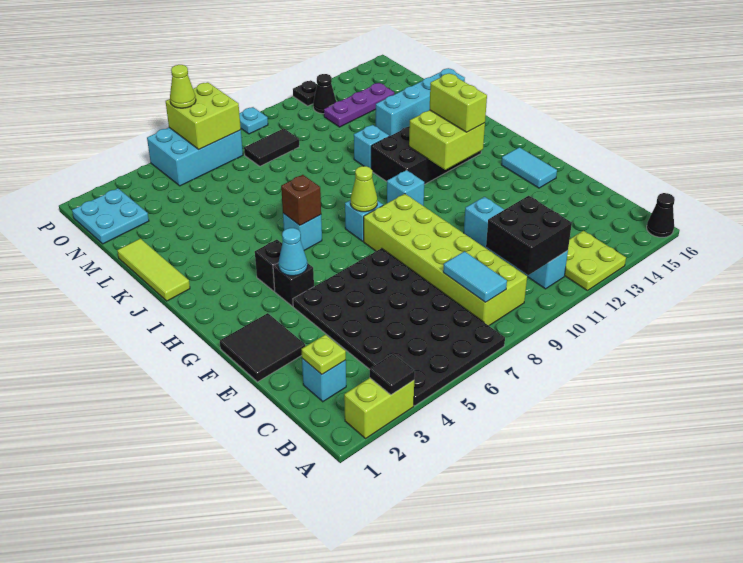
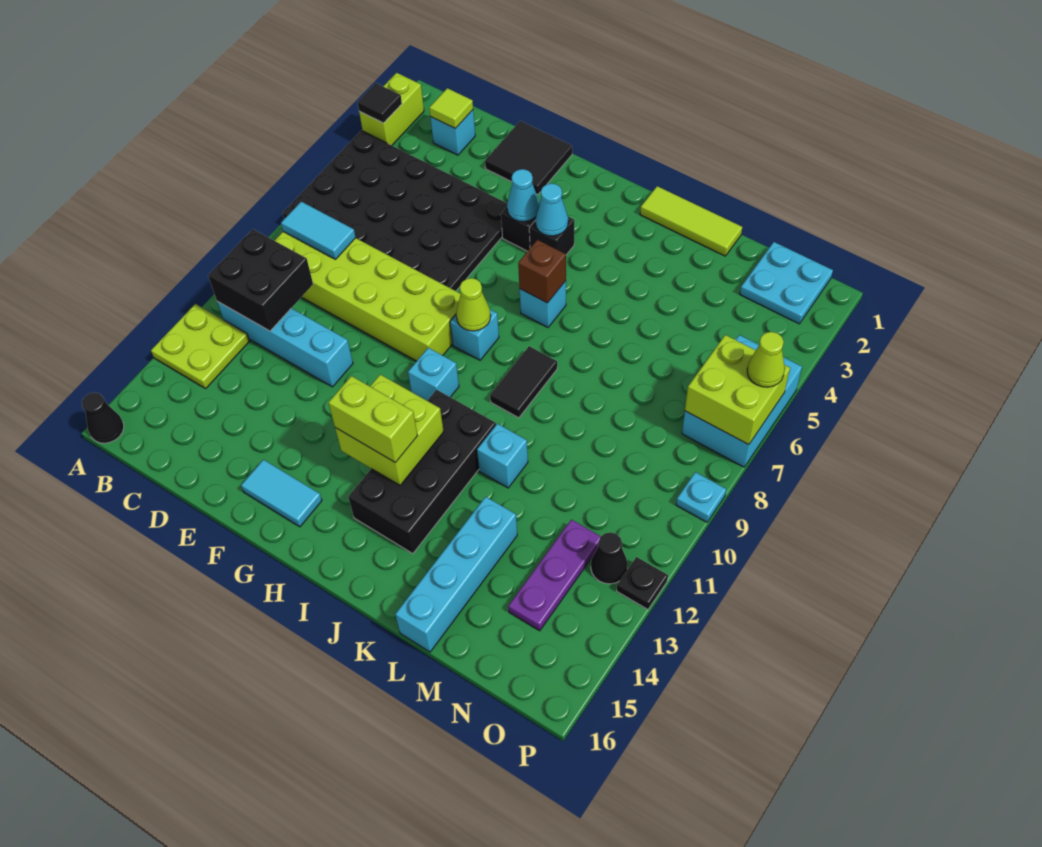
lime 1x1 plate [301,335,346,374] -> lime 1x1 tile [429,88,473,129]
none -> cyan 1x1 cone [535,183,568,236]
black 1x2 tile [244,128,299,166] -> black 1x2 tile moved to [490,346,557,418]

